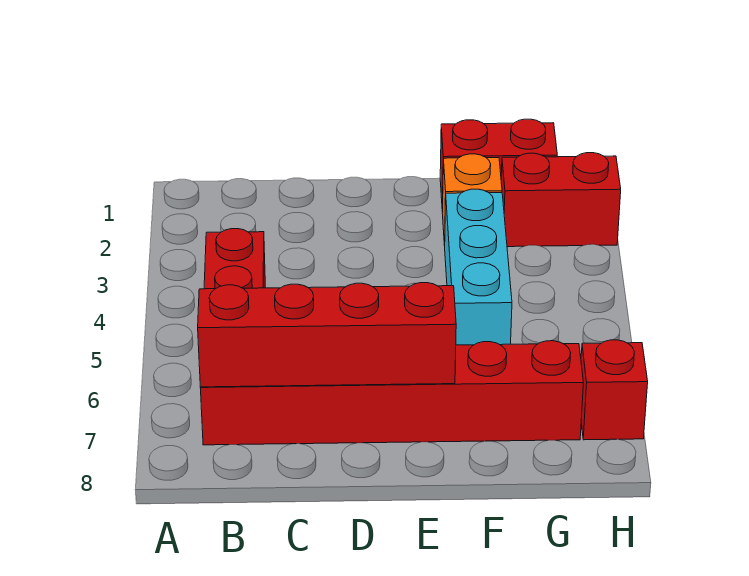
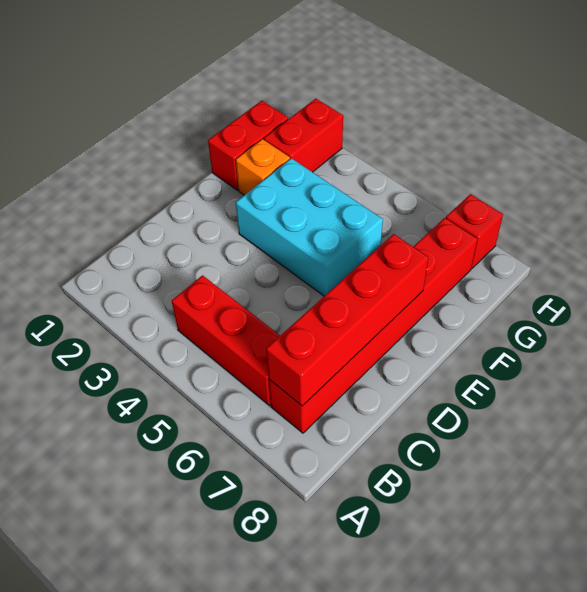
cyan 1x3 brick [445,189,512,345] -> cyan 2x3 brick [236,158,383,296]

